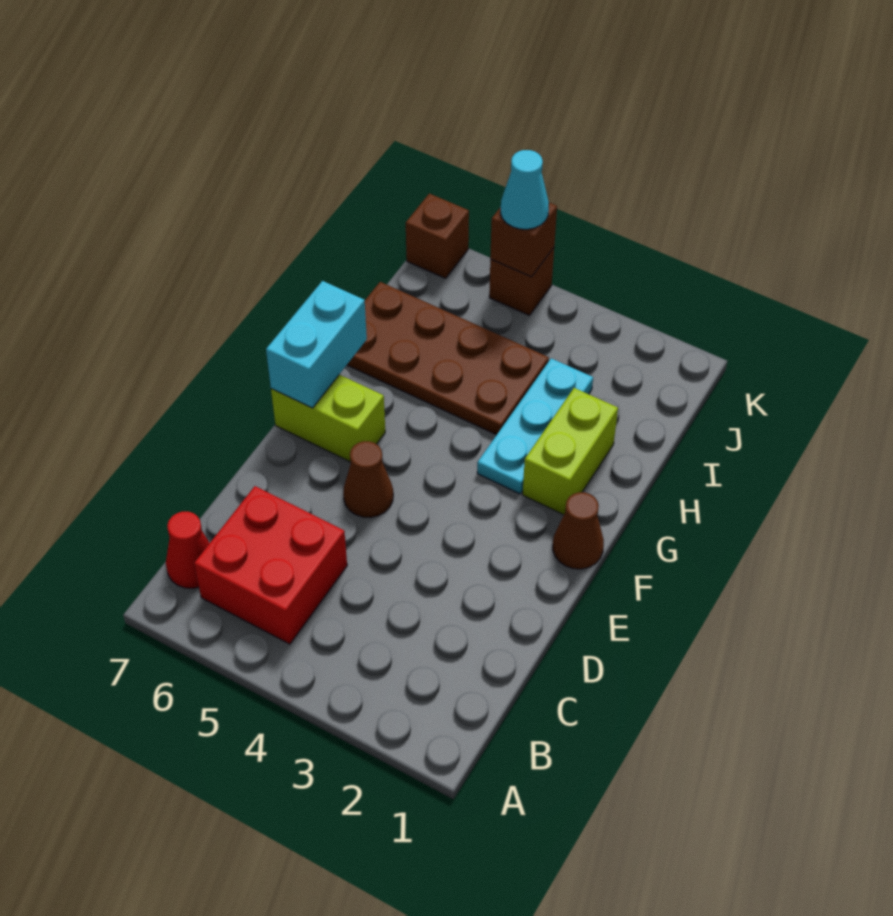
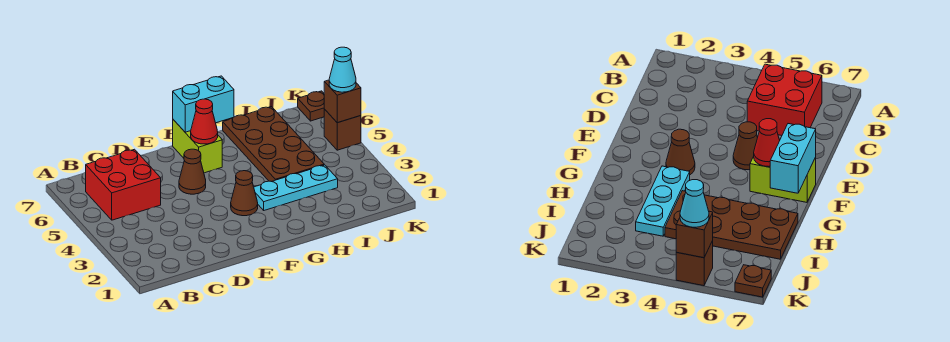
red 1x1 cone [166,512,209,588] -> red 1x1 cone moved to [191,99,218,144]
brown 1x1 cone [553,492,604,569] -> brown 1x1 cone moved to [231,171,258,216]
lime 1x2 brick [523,388,618,515] -> none
brown 1x1 brick [406,193,469,278] -> brown 1x1 plate [298,91,324,121]

